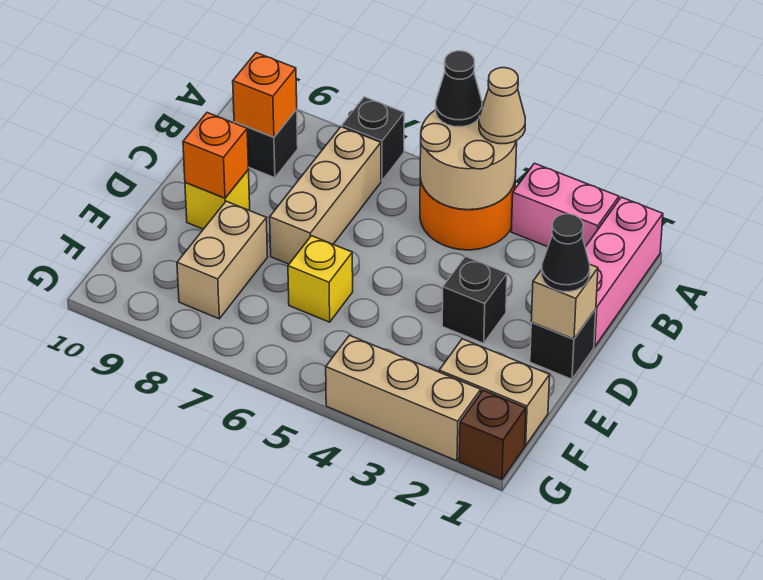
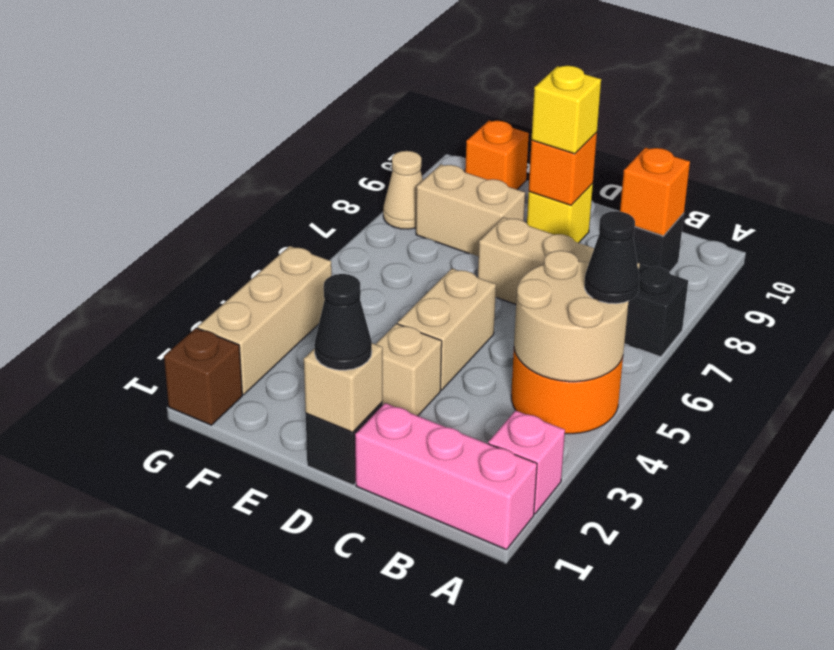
pink 1x2 brick [511,163,619,247] -> pink 1x1 brick [488,410,565,514]
tan 1x1 cone [479,68,525,144] -> tan 1x1 cone moved to [383,151,423,229]
black 1x1 brick [442,257,507,343] -> tan 1x1 brick [376,324,442,416]
yellow 1x1 brick [288,236,353,322] -> yellow 1x1 brick moved to [531,66,601,154]
tan 1x2 brick [439,339,550,446] -> tan 1x2 brick moved to [398,269,496,390]
none -> orange 1x1 brick [465,121,529,189]

